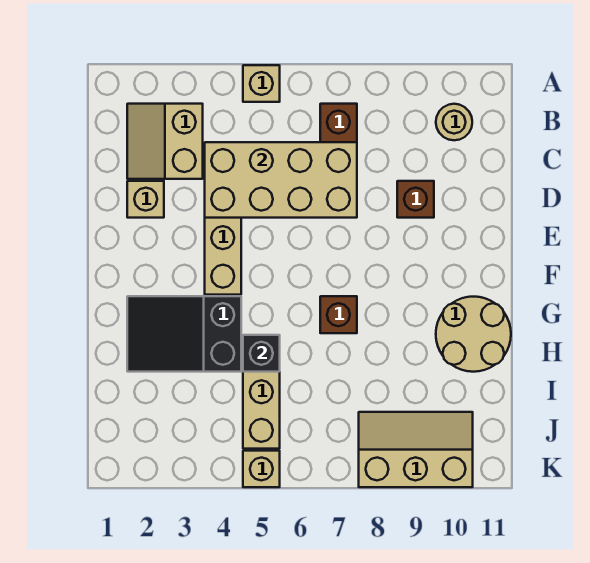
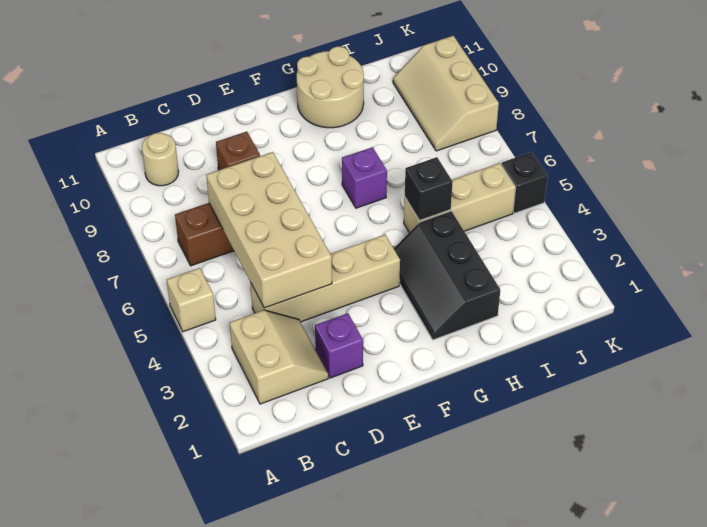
tan 2x2 slope [127,104,203,179] -> tan 2x2 slope turned to [230,310,328,404]
tan 1x1 brick [127,181,164,218] -> purple 1x1 brick [315,313,363,378]
black 2x3 slope [127,296,241,372] -> black 2x3 slope turned to [394,211,500,340]
brown 1x1 brick [320,296,357,333] -> purple 1x1 brick [342,147,387,208]
tan 1x1 brick [243,451,280,487] -> black 1x1 brick [501,152,548,213]

